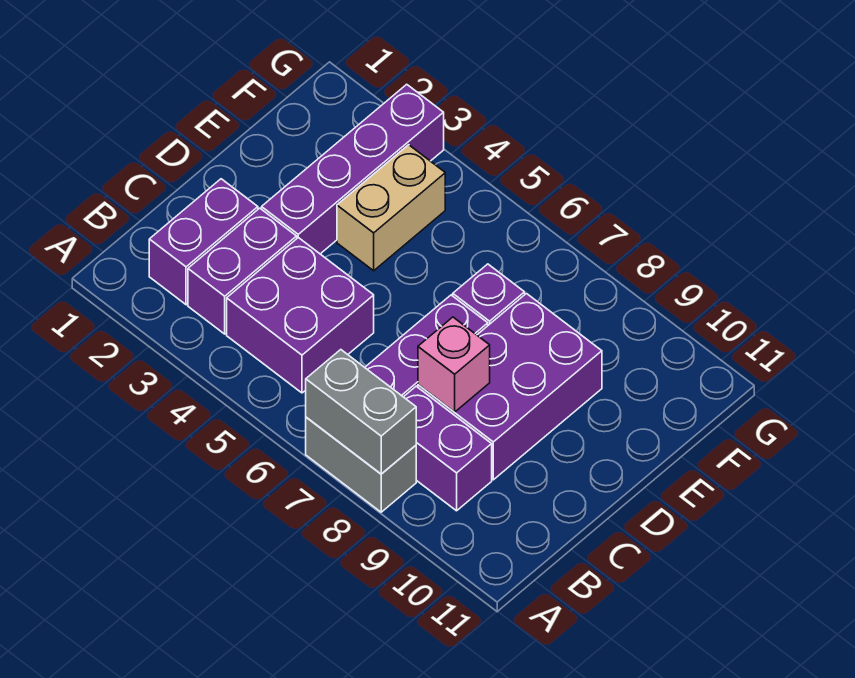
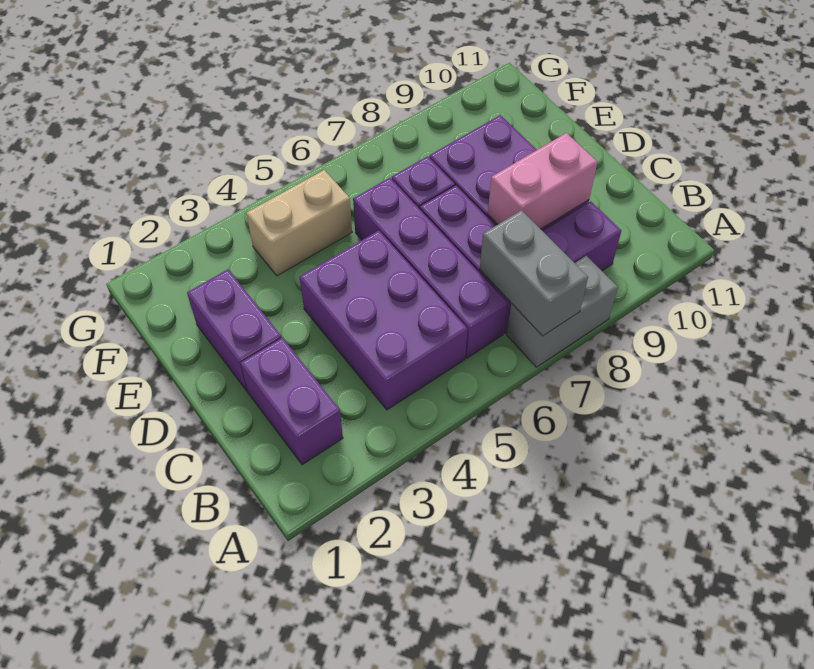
grey 1x2 brick [306,350,416,474] -> grey 1x2 brick turned to [480,210,588,336]
purple 1x2 brick [188,208,297,334] -> purple 1x2 brick moved to [187,269,281,391]
purple 2x2 brick [227,238,374,393] -> purple 2x3 brick [299,231,468,410]
pink 1x1 brick [418,317,490,412] -> pink 1x2 brick [488,133,597,229]
purple 1x4 brick [262,84,444,254] -> purple 1x4 brick moved to [353,178,508,358]
tan 1x2 brick [337,145,445,271] -> tan 1x2 brick turned to [246,170,352,276]

